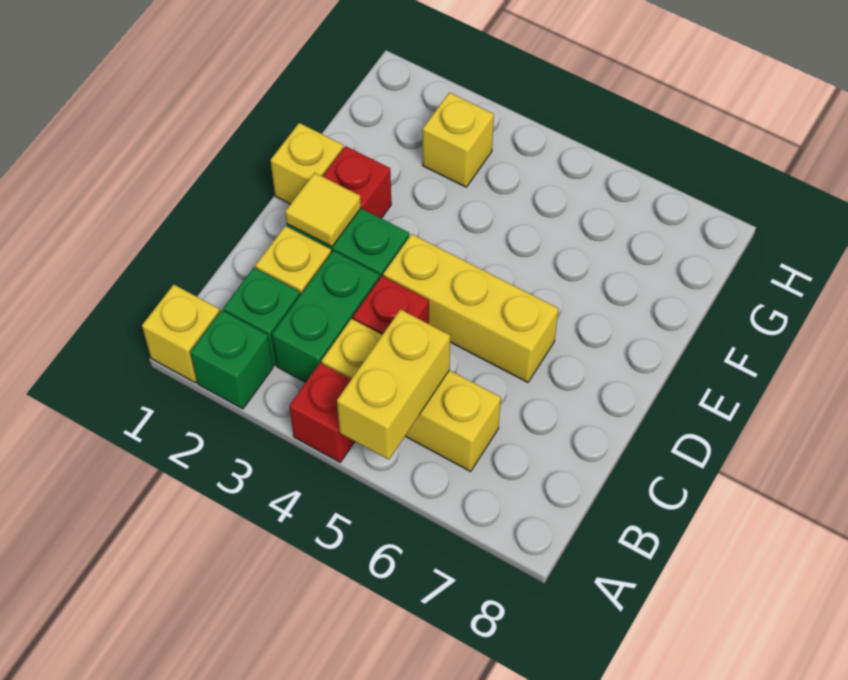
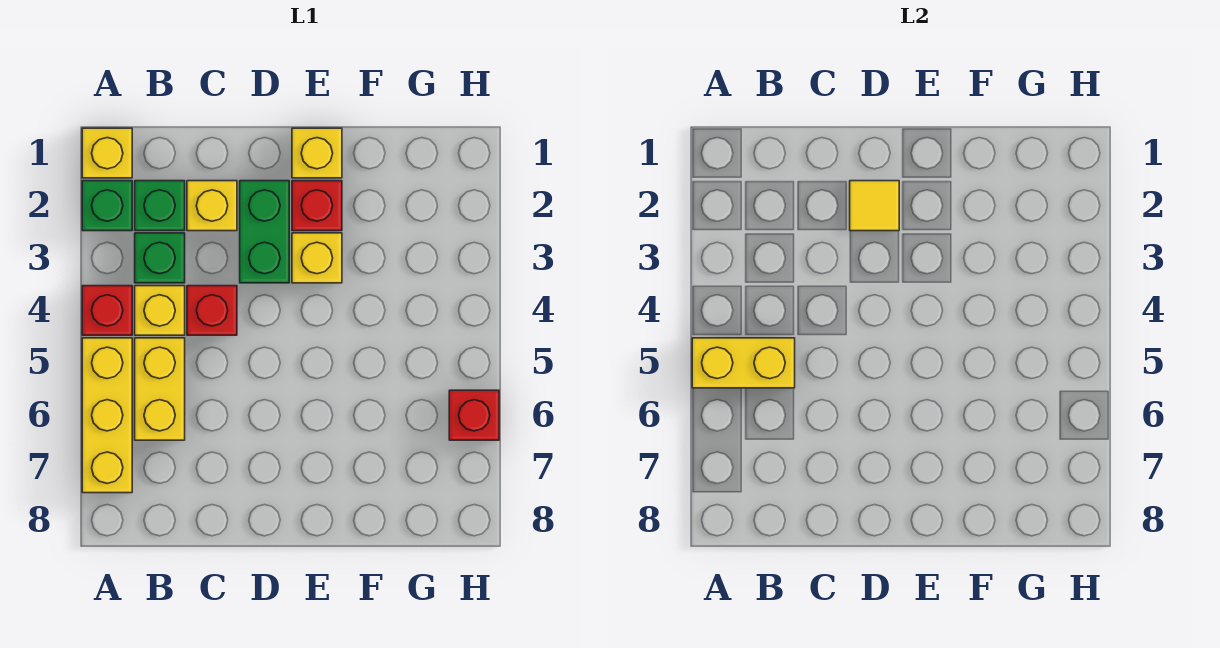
green 1x2 brick [272,251,380,382] -> green 1x1 brick [135,233,185,283]
yellow 1x3 brick [383,234,559,382] -> yellow 1x3 brick moved to [82,338,132,493]
yellow 1x1 brick [423,93,494,187] -> yellow 1x1 brick moved to [292,233,342,283]
none -> red 1x1 brick [449,390,499,440]

